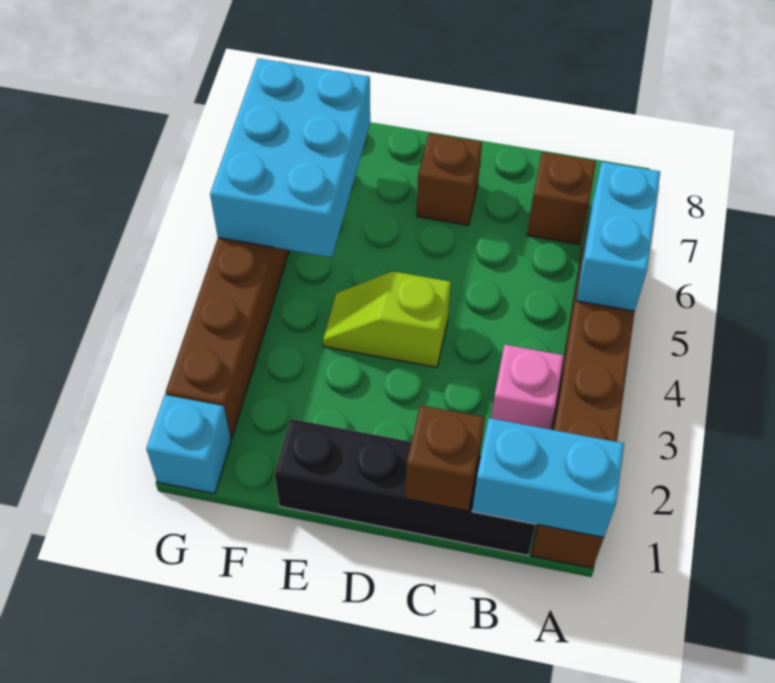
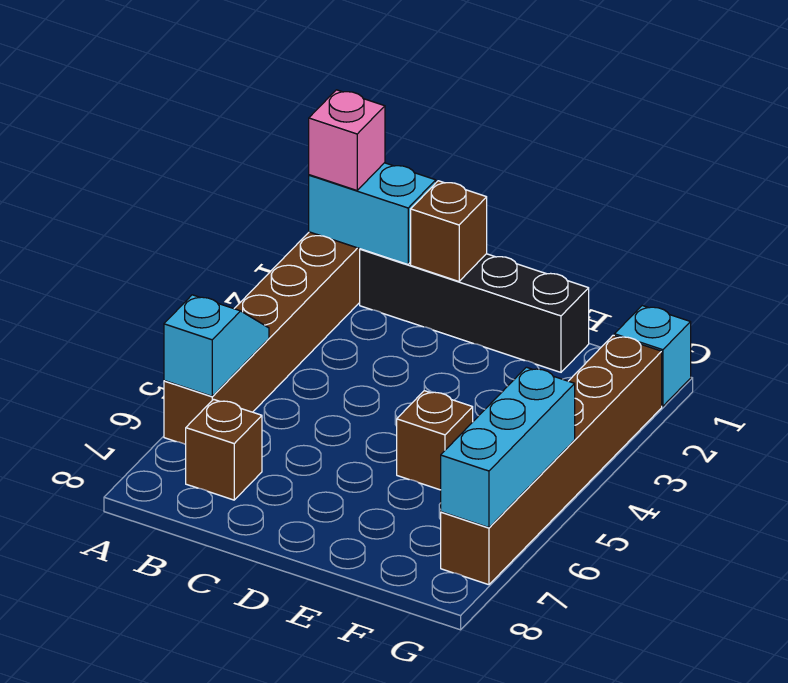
cyan 1x2 brick [576,162,660,311] -> cyan 1x2 slope [164,295,269,396]
pink 1x1 brick [491,345,564,429] -> pink 1x1 brick moved to [309,90,385,190]
lime 1x2 slope [323,271,451,367] -> none
brown 1x1 brick [417,133,482,225] -> brown 1x1 brick moved to [397,391,473,490]
cyan 2x3 brick [210,58,370,258] -> cyan 1x3 brick [441,367,575,527]

